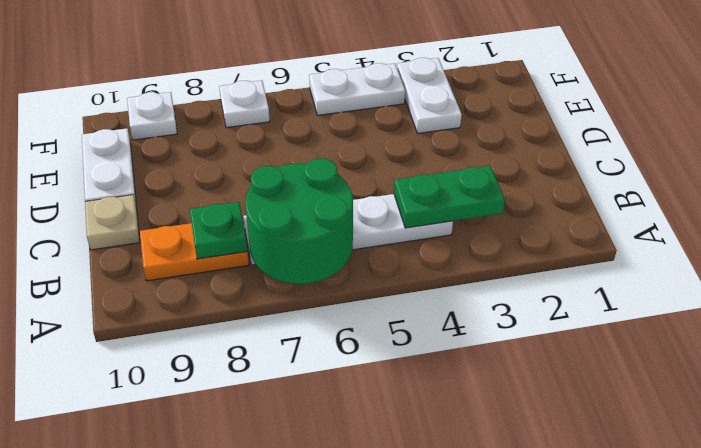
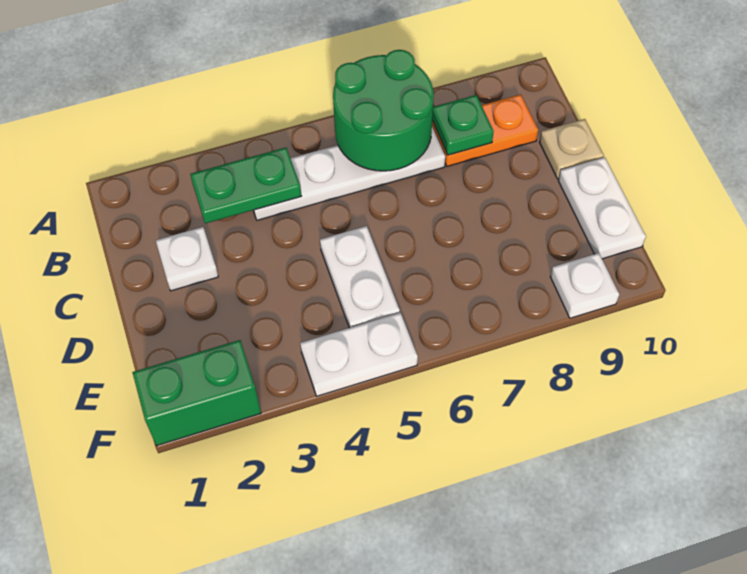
white 1x2 plate [397,58,462,133] -> white 1x2 plate moved to [320,226,400,328]
none -> green 1x2 brick [132,340,261,446]
white 1x1 plate [219,81,270,128] -> white 1x1 plate moved to [156,227,218,291]

